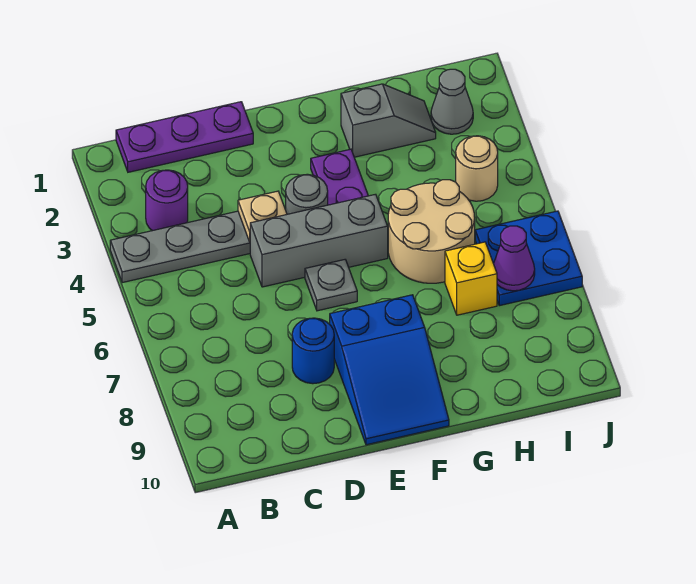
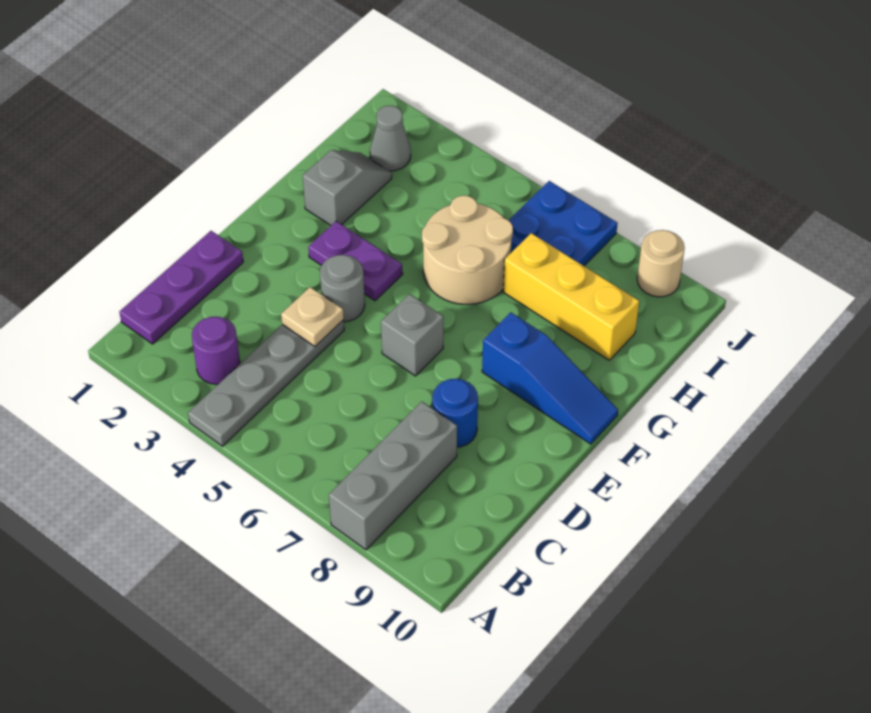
grey 1x3 brick [250,194,388,287] -> grey 1x3 brick moved to [329,402,457,550]
grey 1x1 plate [305,260,357,311] -> grey 1x1 brick [381,294,444,376]
blue 2x3 slope [330,295,449,445] -> blue 1x3 slope [482,312,618,444]
yellow 1x1 brick [445,242,497,315] -> yellow 1x3 brick [503,233,639,360]
tan 1x1 round brick [456,136,498,201] -> tan 1x1 round brick moved to [637,230,685,297]
purple 1x1 cone [494,226,535,291] -> none

